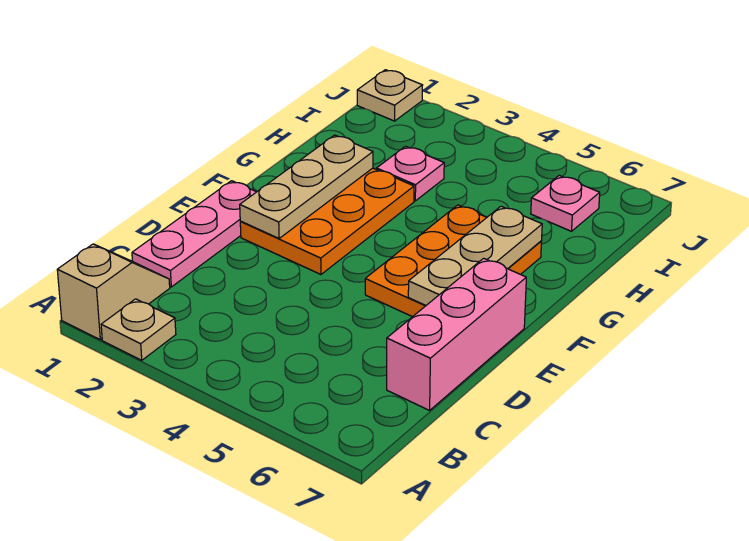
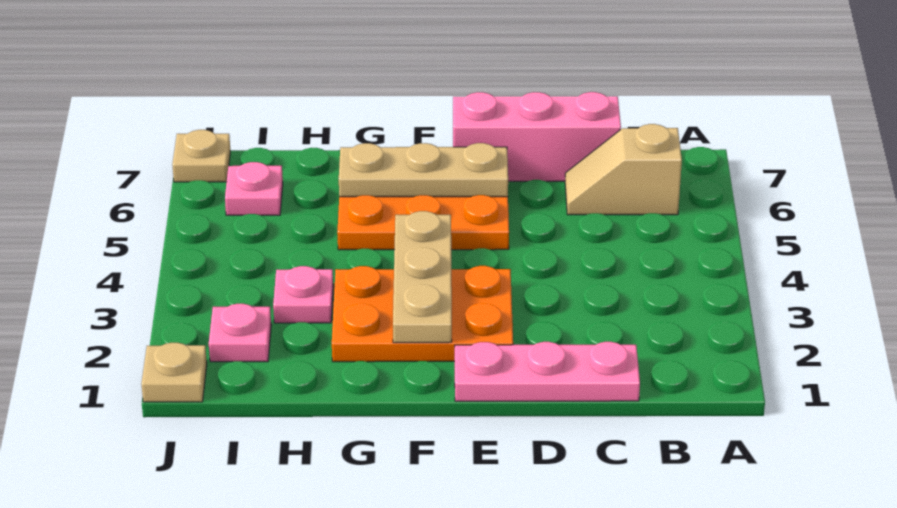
tan 1x2 slope [57,244,170,340] -> tan 1x2 slope moved to [565,124,682,215]
tan 1x1 plate [101,299,176,360] -> tan 1x1 plate moved to [172,130,230,182]
tan 1x3 plate [240,135,373,238] -> tan 1x3 plate turned to [393,211,452,343]
none -> pink 1x1 plate [209,304,271,362]

